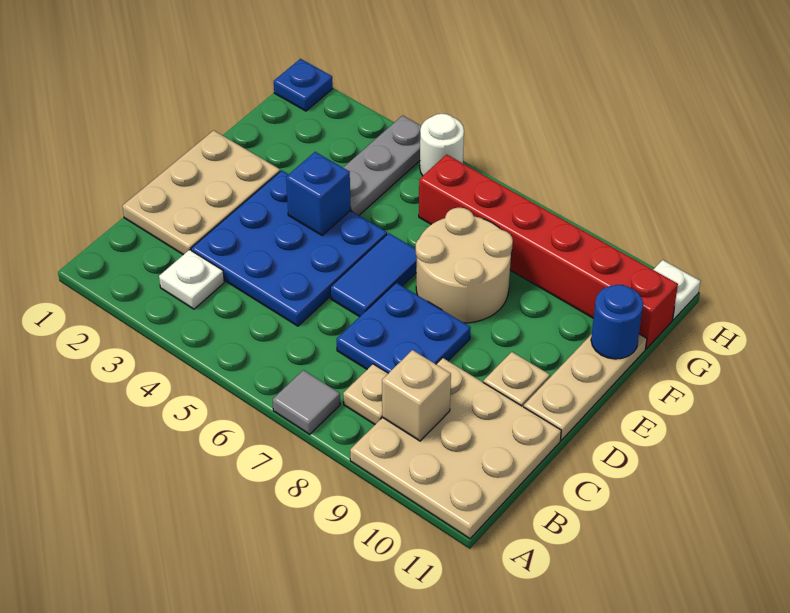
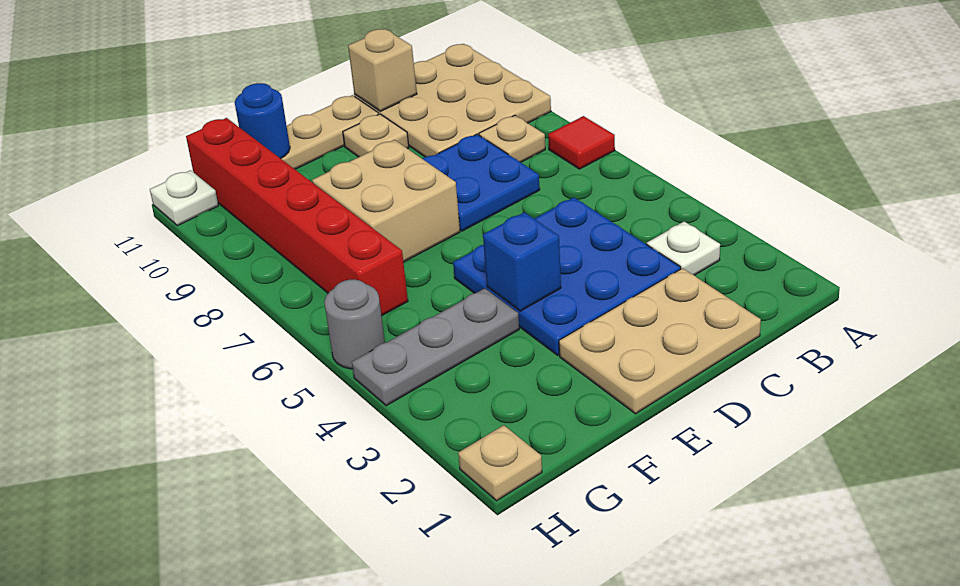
grey 1x1 tile [273,370,340,434] -> red 1x1 tile [548,116,615,169]
tan 1x1 brick [382,350,451,441] -> tan 1x1 brick moved to [348,29,417,111]
blue 1x2 tile [330,233,417,317] -> none
tan 2x2 round brick [416,208,513,323] -> tan 2x2 brick [312,140,460,262]
blue 1x1 plate [274,59,333,111] -> tan 1x1 plate [458,425,542,501]
white 1x1 round brick [420,114,464,176] -> grey 1x1 round brick [324,279,385,369]

